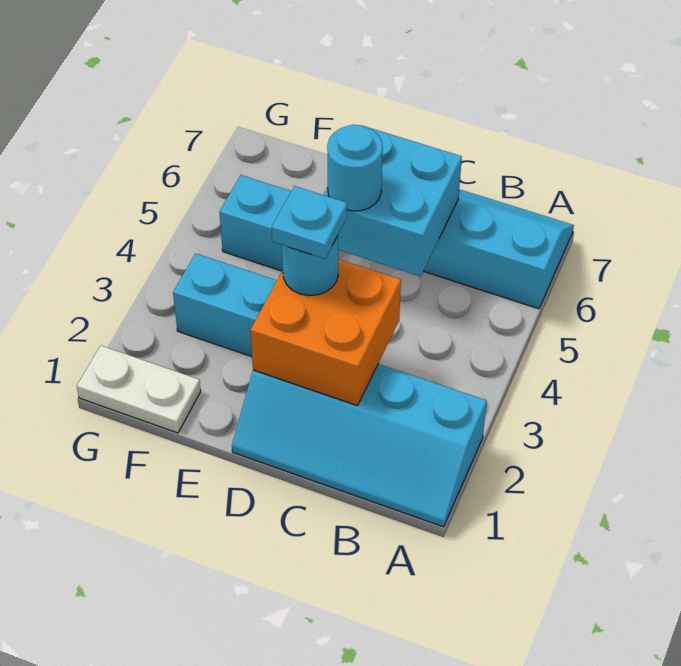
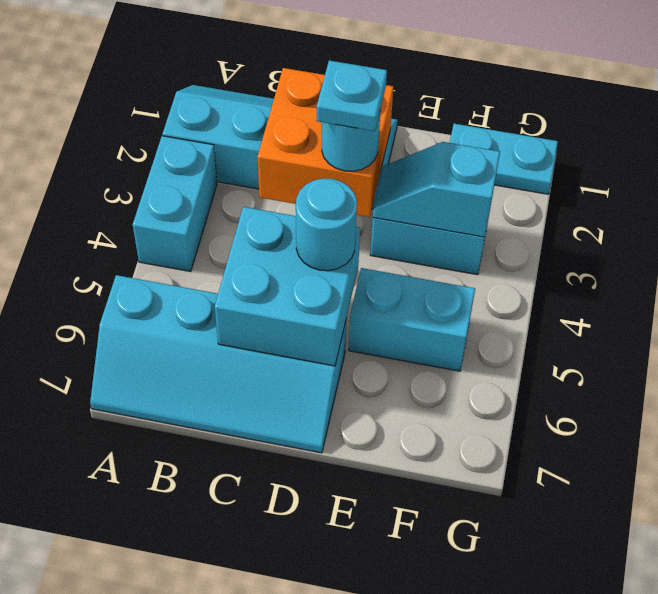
none -> cyan 1x2 brick [133,136,217,272]
none -> cyan 1x2 slope [373,142,500,237]
white 1x2 plate [77,346,201,433] -> cyan 1x2 plate [450,124,558,194]

